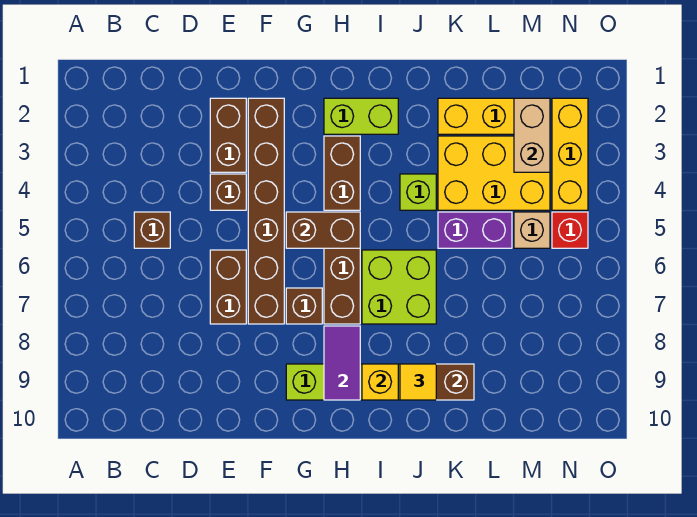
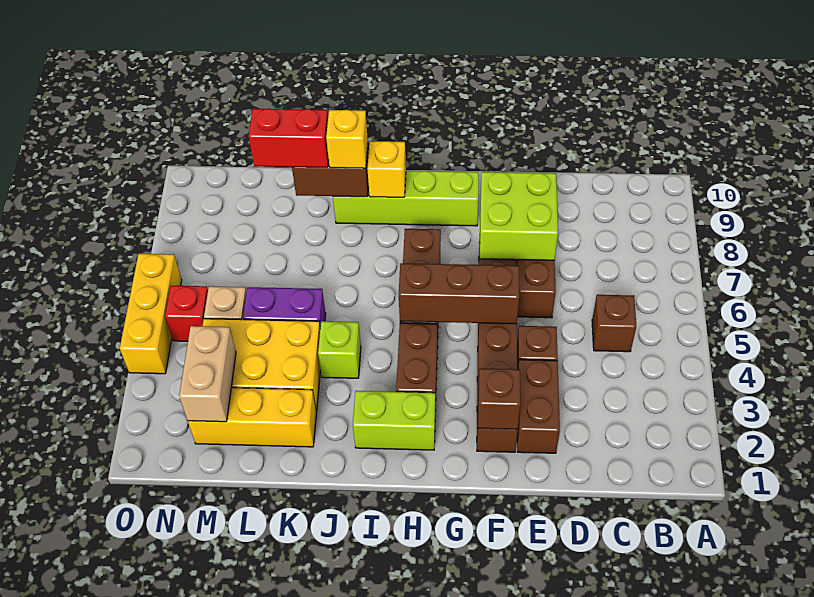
brown 1x2 brick [286,212,360,248] -> brown 1x3 brick [399,263,519,324]
brown 1x1 brick [286,288,322,324] -> brown 1x1 brick moved to [478,368,520,429]
purple 1x2 tile [324,326,360,400] -> none
lime 2x2 brick [362,250,436,324] -> lime 2x2 brick moved to [480,172,558,260]
yellow 1x1 tile [400,364,436,400] -> yellow 1x1 brick [326,110,368,168]
none -> red 1x2 brick [249,108,329,168]
yellow 1x3 brick [552,98,588,210] -> yellow 1x3 brick moved to [120,254,182,374]

